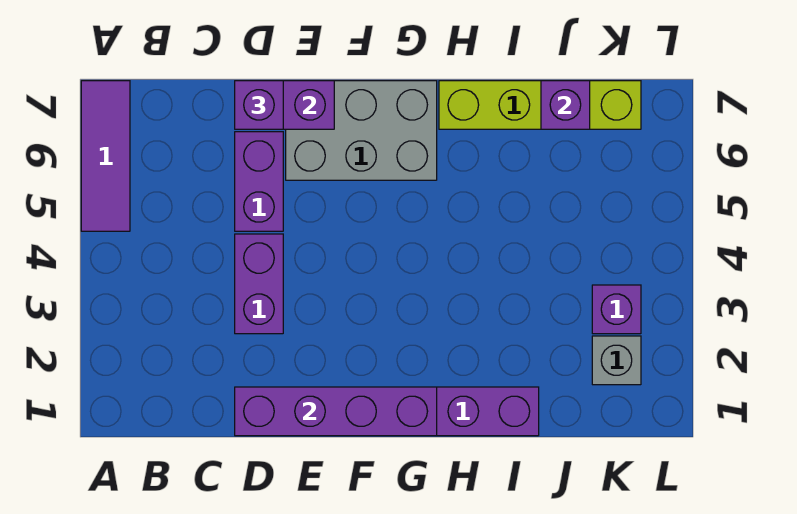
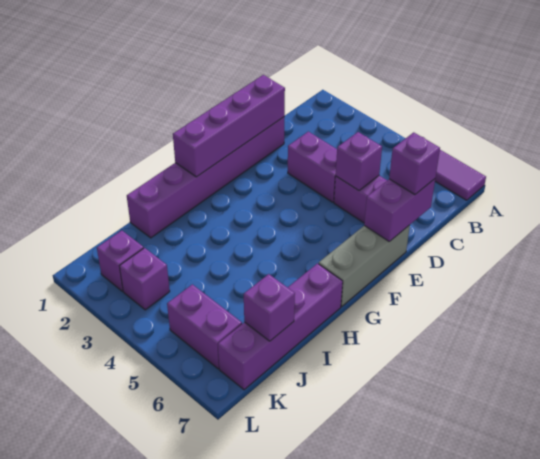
none -> purple 1x1 brick [336,132,382,191]
grey 2x3 brick [286,81,437,180] -> grey 1x3 brick [319,225,410,307]
lime 1x4 brick [439,81,641,129] -> purple 1x4 brick [218,264,343,390]
grey 1x1 brick [592,336,641,385] -> purple 1x1 brick [97,230,144,291]
none -> purple 1x2 brick [167,284,242,369]

